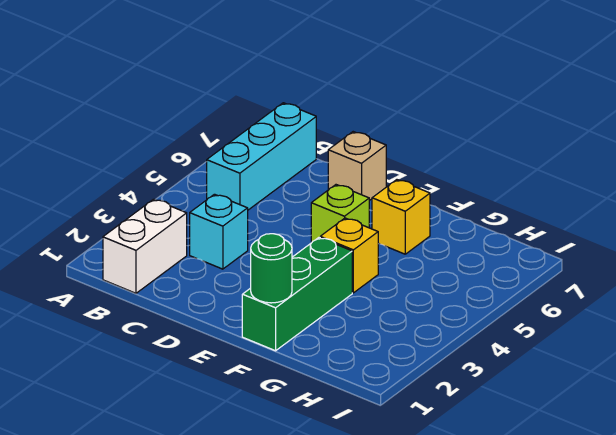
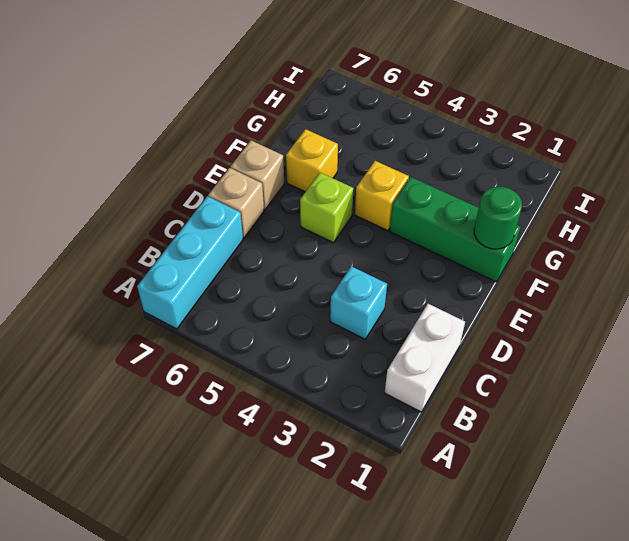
white 1x2 brick [103,199,187,293] -> white 1x2 brick turned to [385,304,465,412]
cyan 1x3 brick [207,103,316,210] -> cyan 1x3 brick turned to [137,196,243,329]
none -> tan 1x1 brick [231,141,284,210]

